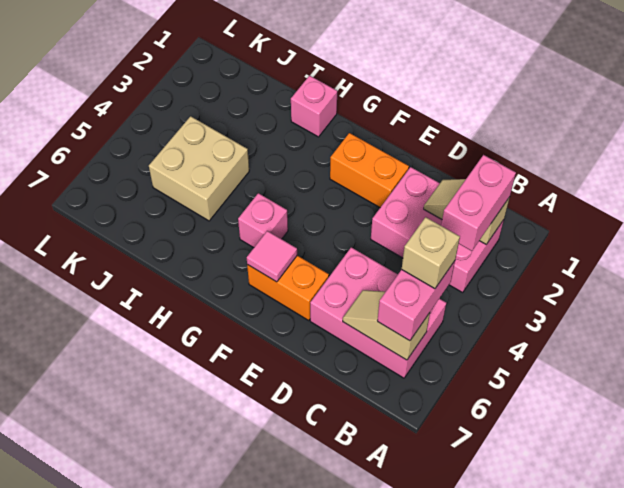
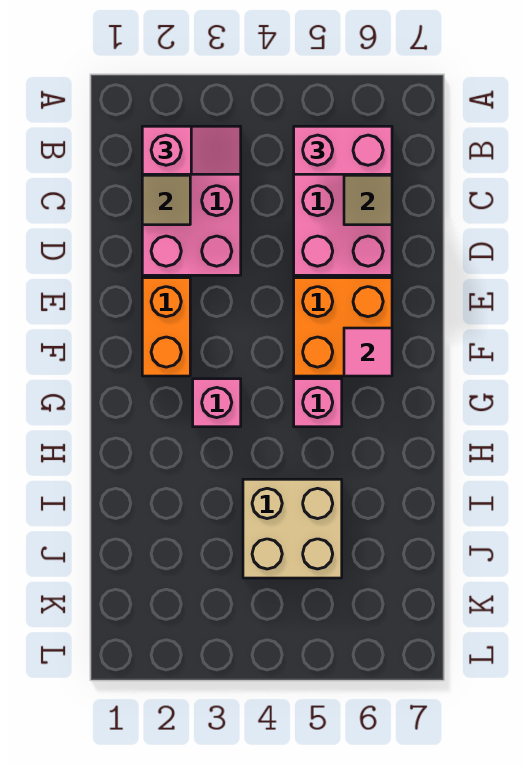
pink 1x2 brick [441,155,516,251] -> pink 1x2 slope [142,126,241,174]
tan 1x1 brick [402,217,460,289] -> none
orange 1x2 brick [247,256,329,320] -> orange 2x2 brick [294,278,392,376]
pink 1x1 brick [291,76,337,137] -> pink 1x1 brick moved to [193,379,241,427]

